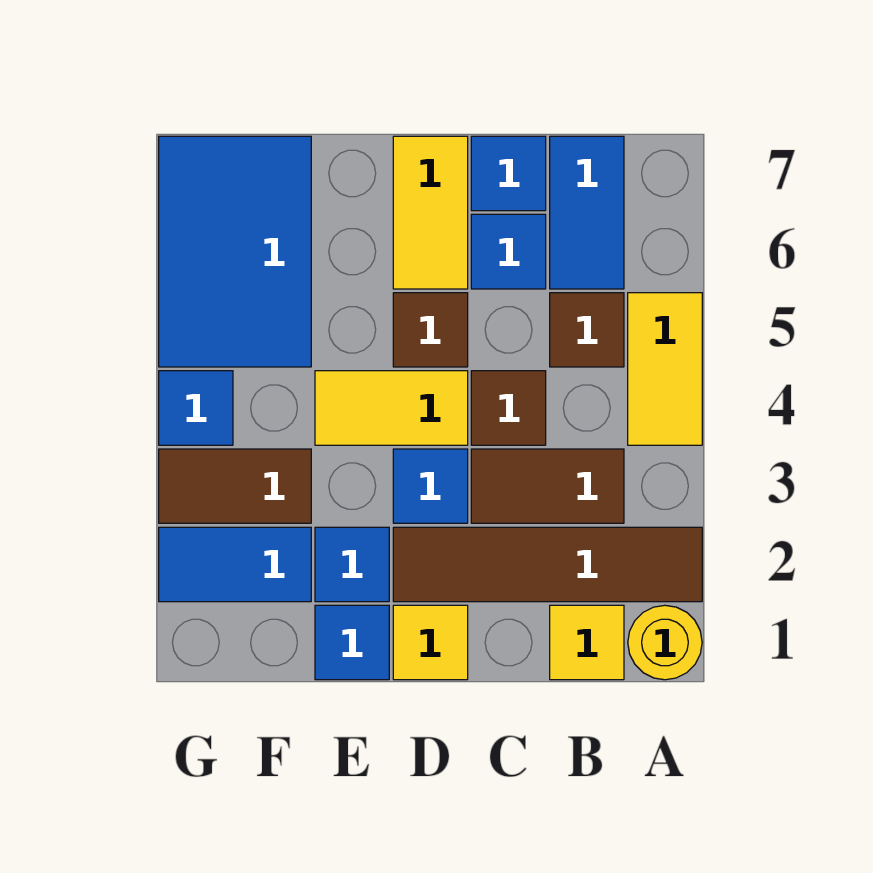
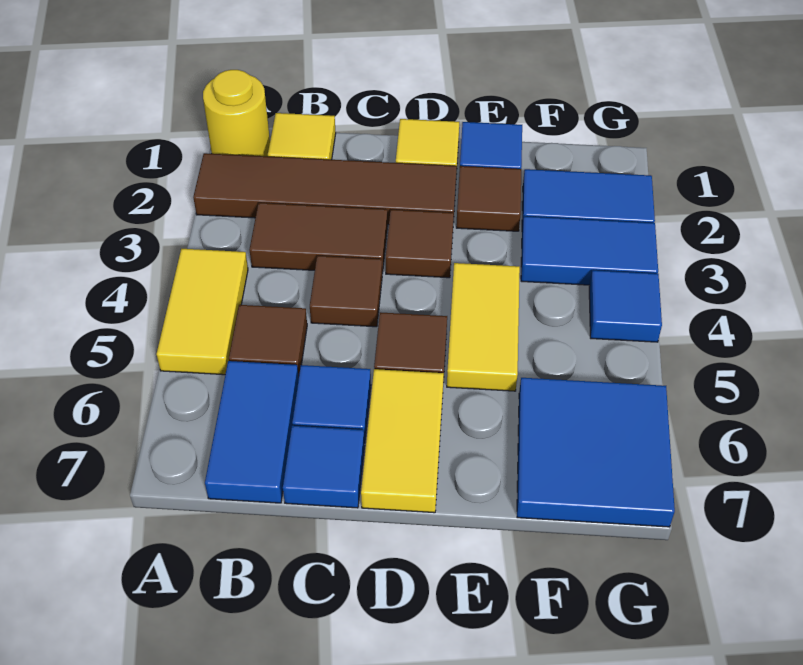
blue 1x1 tile [393,449,468,523] -> brown 1x1 tile [386,210,454,278]
yellow 1x2 tile [315,371,468,445] -> yellow 1x2 tile turned to [447,263,520,391]
blue 1x1 tile [315,527,389,602] -> brown 1x1 tile [456,166,521,231]
brown 1x2 tile [159,449,311,523] -> blue 1x2 tile [521,216,658,285]
blue 2x3 tile [159,136,311,367] -> blue 2x2 tile [517,378,675,527]

